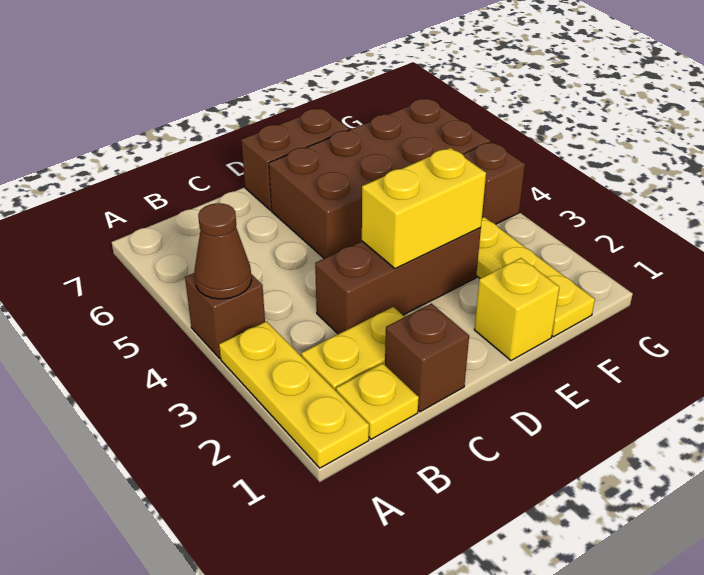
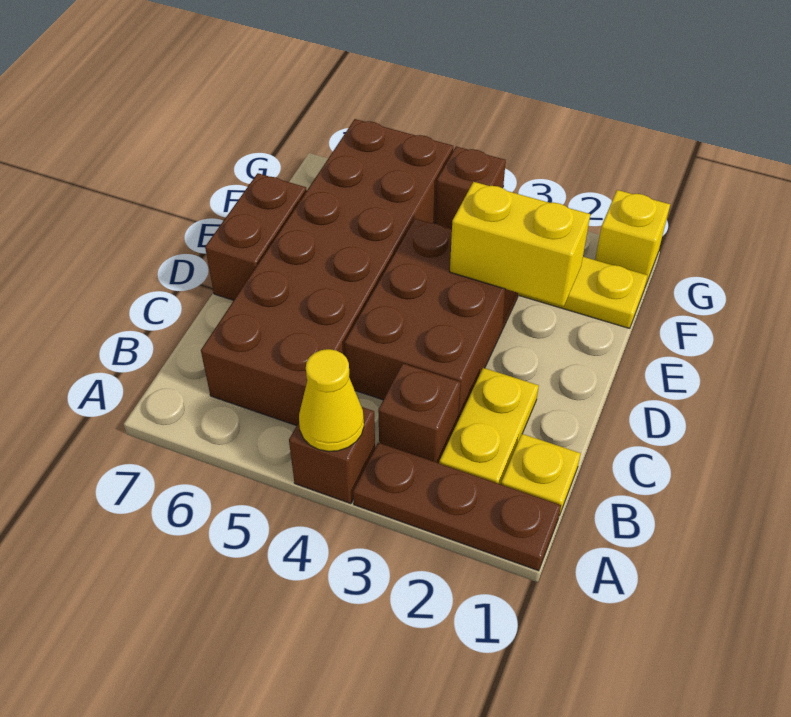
yellow 1x3 plate [219,321,369,468] -> brown 1x3 plate [353,443,561,571]
brown 1x1 cone [194,203,252,299] -> yellow 1x1 cone [299,349,364,451]
brown 1x1 brick [385,304,469,412] -> brown 1x1 brick moved to [378,364,461,463]
brown 1x3 brick [315,228,481,334] -> brown 2x3 brick [345,219,518,420]
yellow 1x2 brick [362,148,486,269] -> yellow 1x2 brick turned to [450,182,590,306]
brown 2x4 brick [269,98,490,258] -> brown 2x6 brick [201,119,453,426]
yellow 1x1 brick [474,258,560,360] -> yellow 1x1 brick moved to [595,190,670,286]

